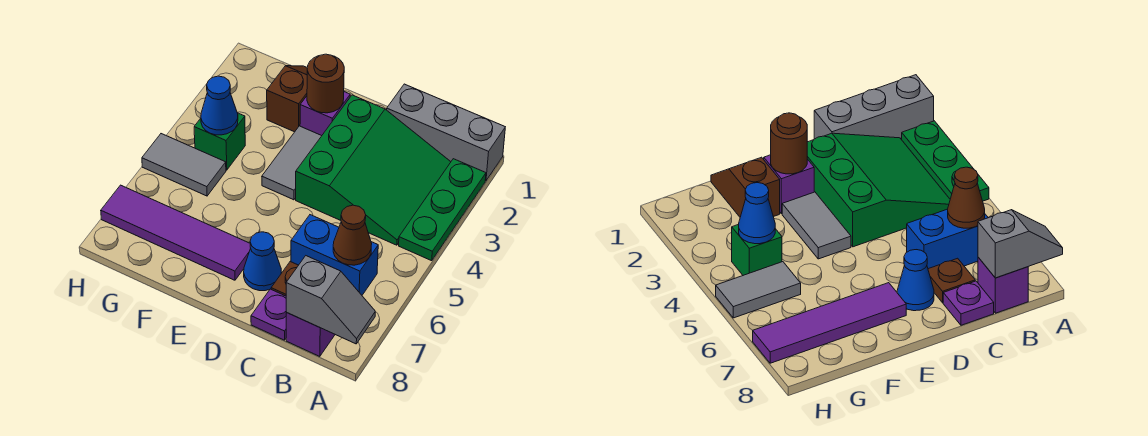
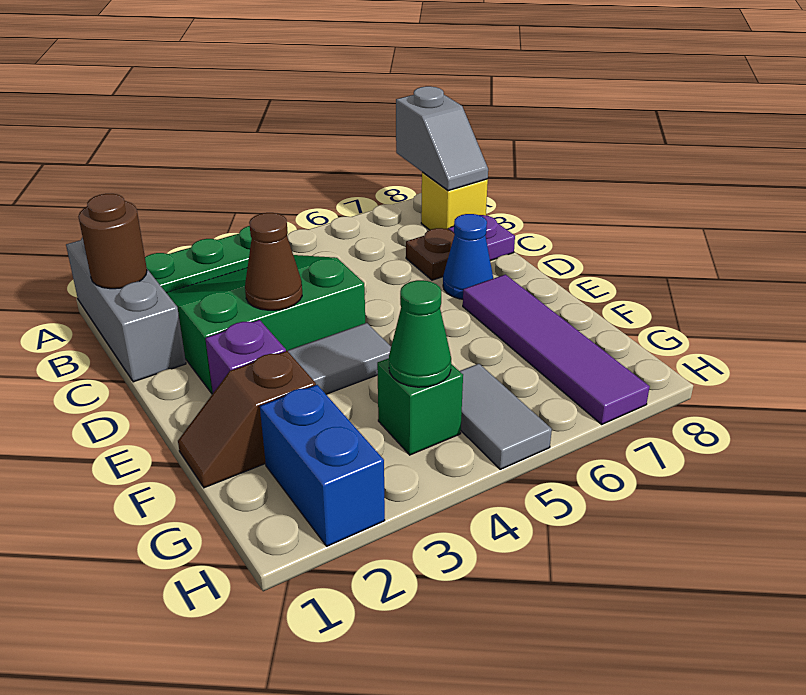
grey 1x2 slope [286,256,375,344] -> grey 1x2 slope turned to [396,86,488,191]
blue 1x2 brick [291,215,378,295] -> blue 1x2 brick moved to [260,385,385,546]
brown 1x1 cone [333,205,372,265] -> brown 1x1 cone moved to [245,213,302,310]
purple 1x1 brick [286,313,335,356] -> yellow 1x1 brick [421,172,488,230]
brown 1x1 round brick [307,54,344,113] -> brown 1x1 round brick moved to [78,194,147,289]
blue 1x1 cone [201,76,238,135] -> green 1x1 cone [389,280,451,387]

